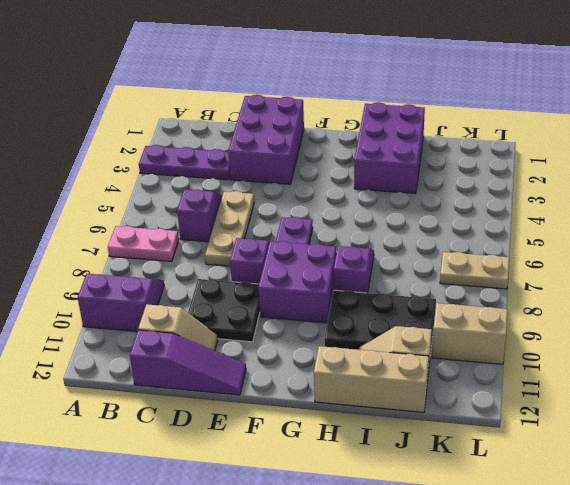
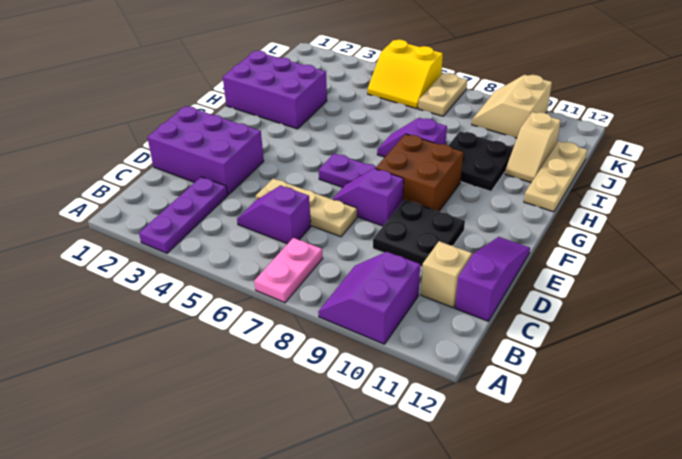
purple 2x2 brick [258,241,336,323] -> brown 2x2 brick [376,134,463,212]
black 2x3 plate [324,290,436,356] -> black 2x2 plate [449,131,513,191]
tan 1x3 brick [314,346,429,412] -> tan 1x3 plate [524,141,587,212]
none -> yellow 2x2 slope [368,40,443,109]

